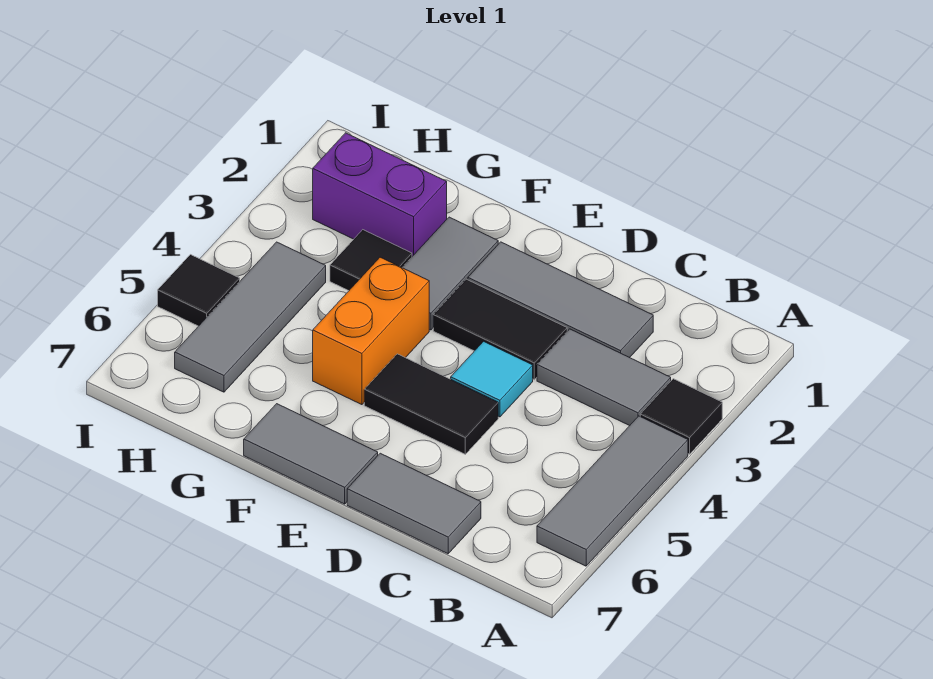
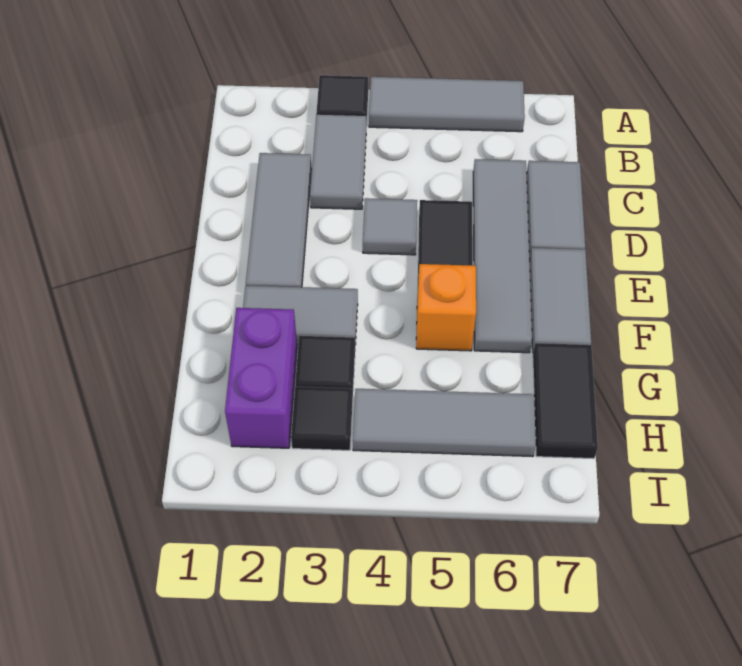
none -> grey 1x4 tile [473,159,532,353]
black 1x2 tile [433,279,567,380] -> black 1x2 tile moved to [533,343,598,459]
cyan 1x1 tile [451,341,533,417] -> grey 1x1 tile [363,198,417,255]
orange 1x2 brick [313,257,429,405] -> orange 1x1 brick [416,264,476,351]
black 1x1 tile [158,255,240,326] -> black 1x1 tile moved to [291,387,353,450]

